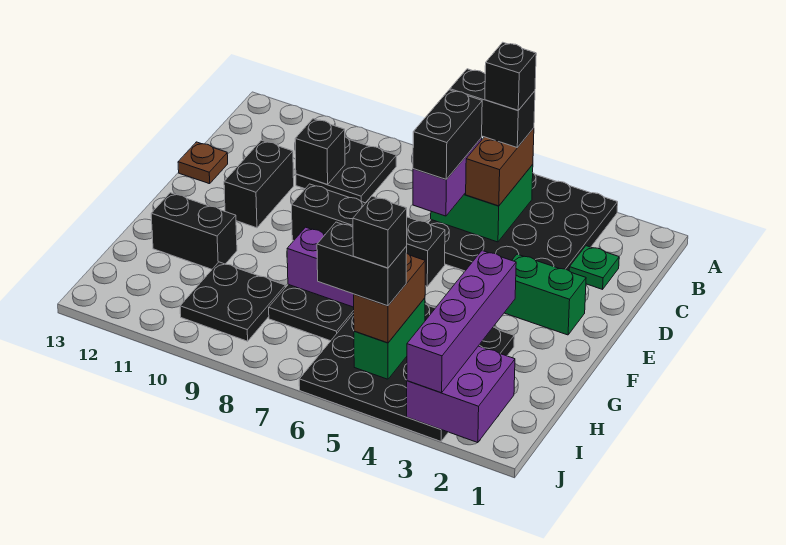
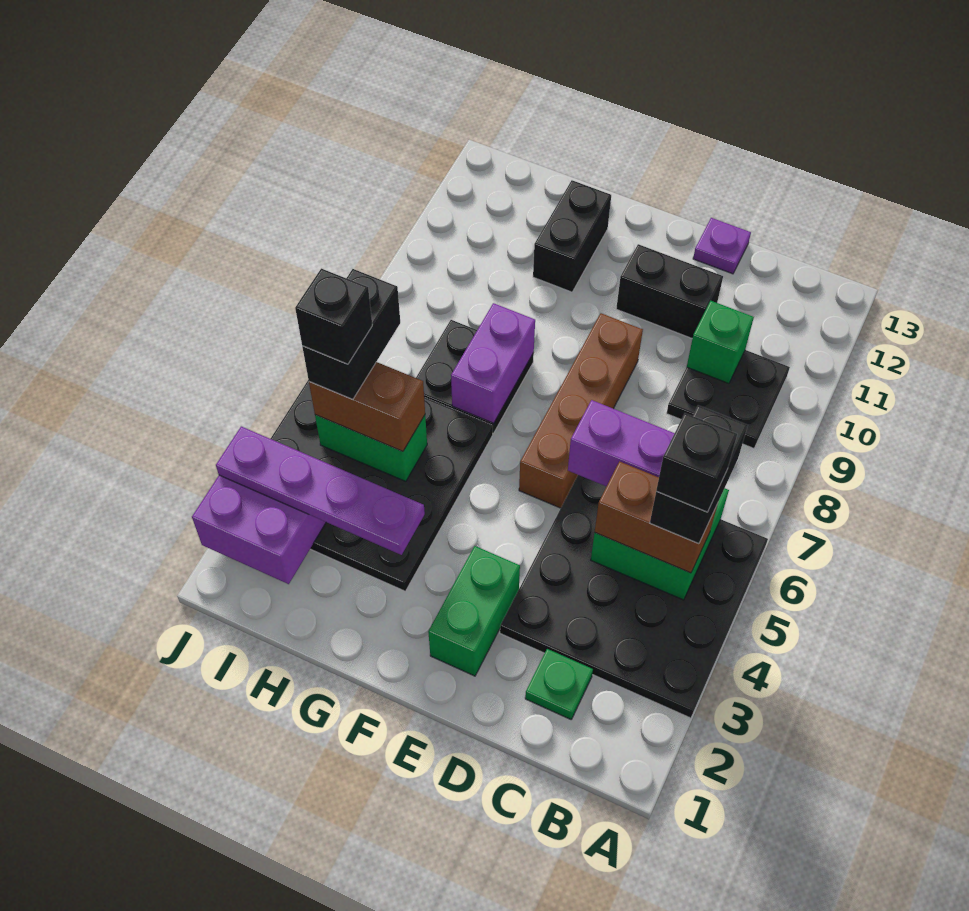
black 1x2 brick [413,90,482,179] -> none
black 1x1 brick [295,119,345,184] -> green 1x1 brick [687,301,754,383]
brown 1x1 plate [178,142,228,184] -> purple 1x1 plate [693,218,751,274]
black 1x4 brick [292,184,445,286] -> brown 1x4 brick [519,313,643,508]
purple 1x4 brick [407,251,516,393] -> purple 1x4 plate [216,427,425,555]
black 2x2 plate [180,262,285,341] -> none

